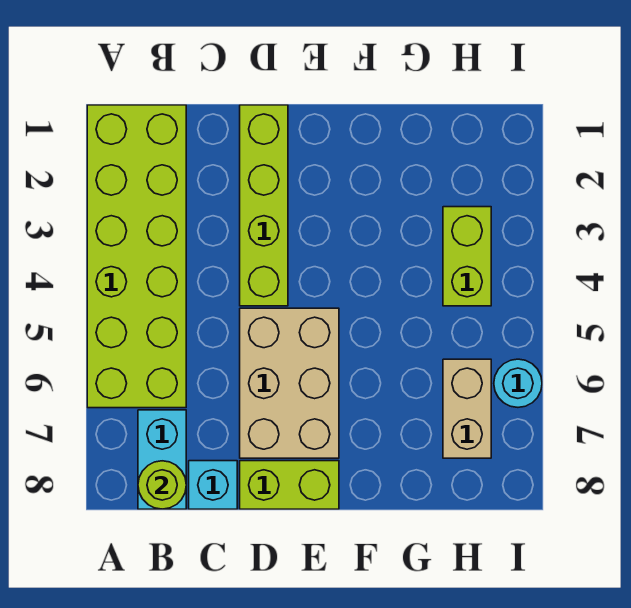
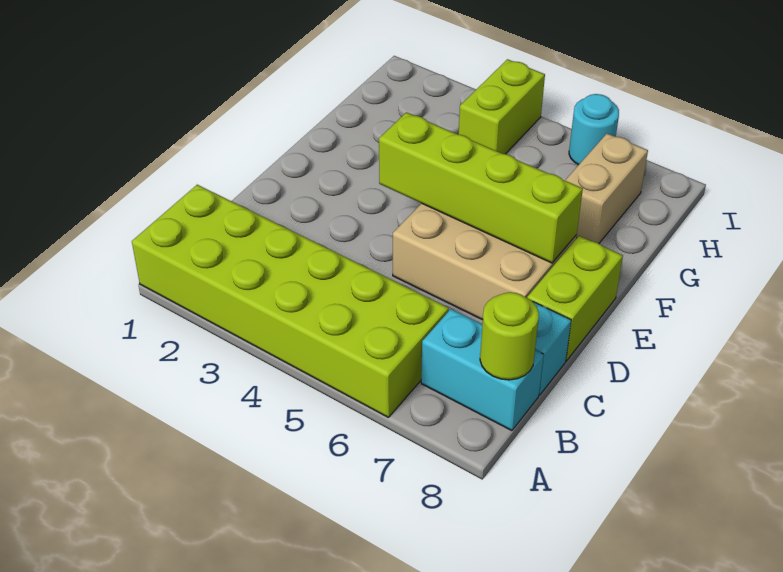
lime 1x4 brick [240,105,288,306] -> lime 1x4 brick moved to [379,112,583,263]
lime 1x2 brick [443,207,491,306] -> lime 1x2 brick turned to [459,59,545,154]
tan 1x2 brick [443,359,491,458] -> tan 1x2 brick turned to [565,133,648,243]

